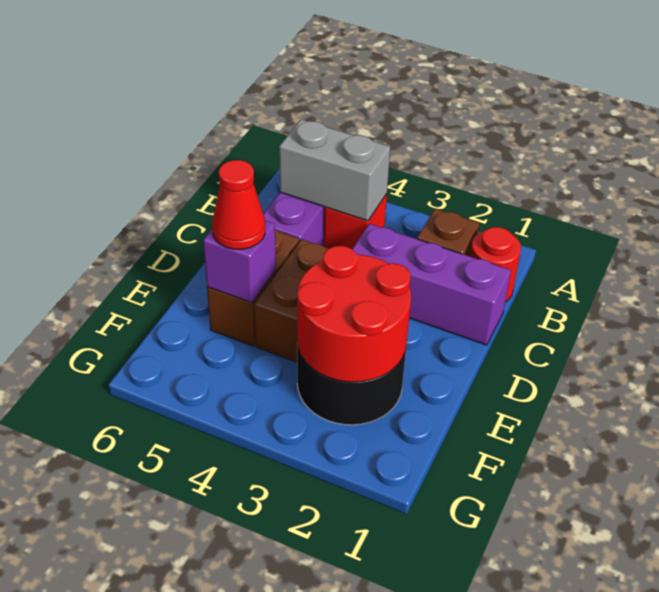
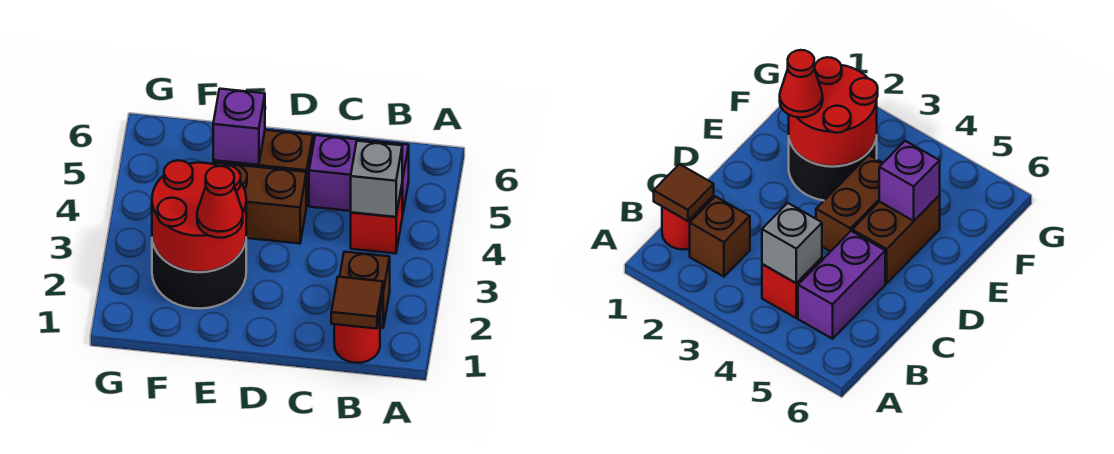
none -> brown 1x1 tile [331,277,383,329]
grey 1x2 brick [279,120,390,221] -> grey 1x1 brick [351,141,402,217]
purple 1x3 brick [353,224,511,345] -> none
red 1x1 cone [212,160,265,249] -> red 1x1 cone moved to [197,166,243,238]

